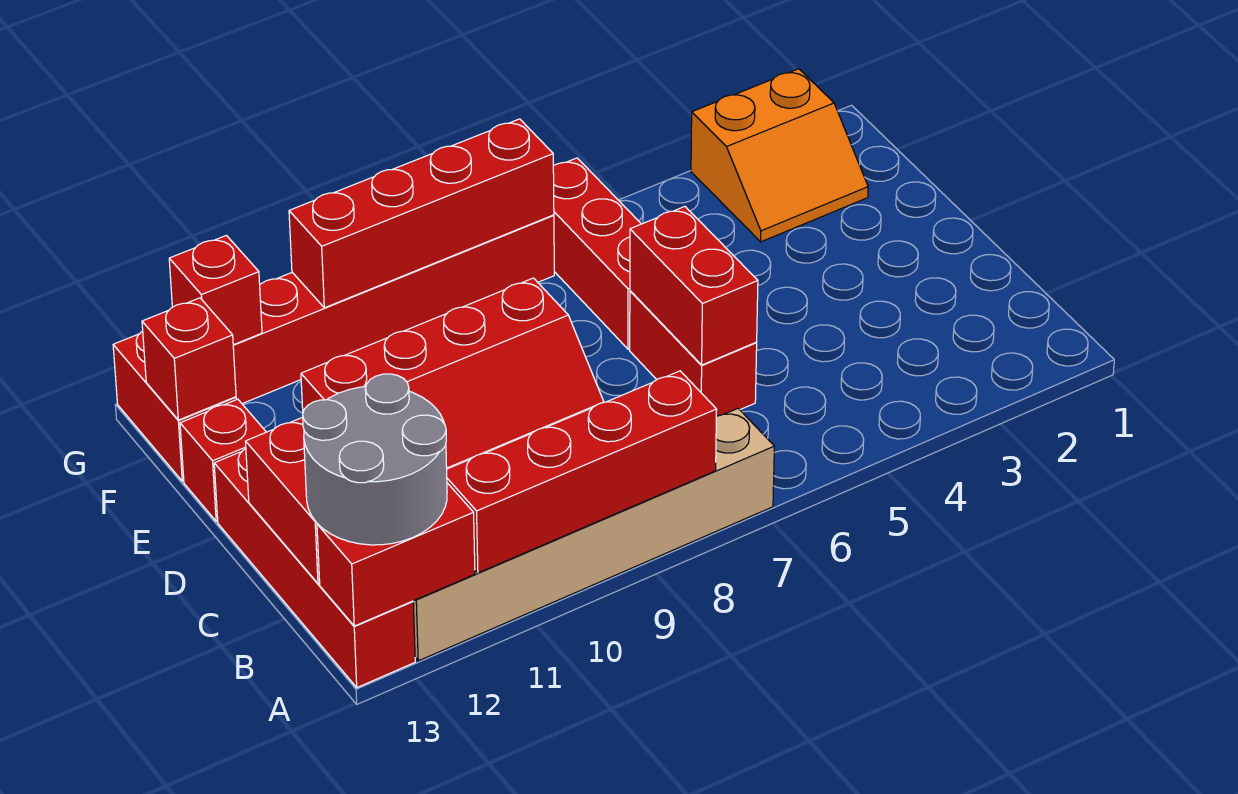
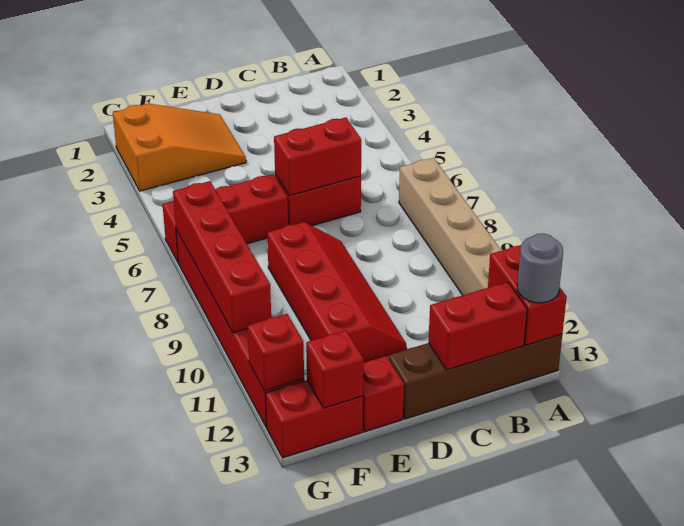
red 1x4 brick [447,371,717,573] -> none
grey 2x2 round brick [303,374,447,545] -> grey 1x1 round brick [517,233,563,303]
red 1x4 brick [214,449,415,687] -> brown 1x4 brick [388,334,562,419]
orange 2x2 slope [691,69,868,242] -> orange 2x3 slope [113,104,246,191]

